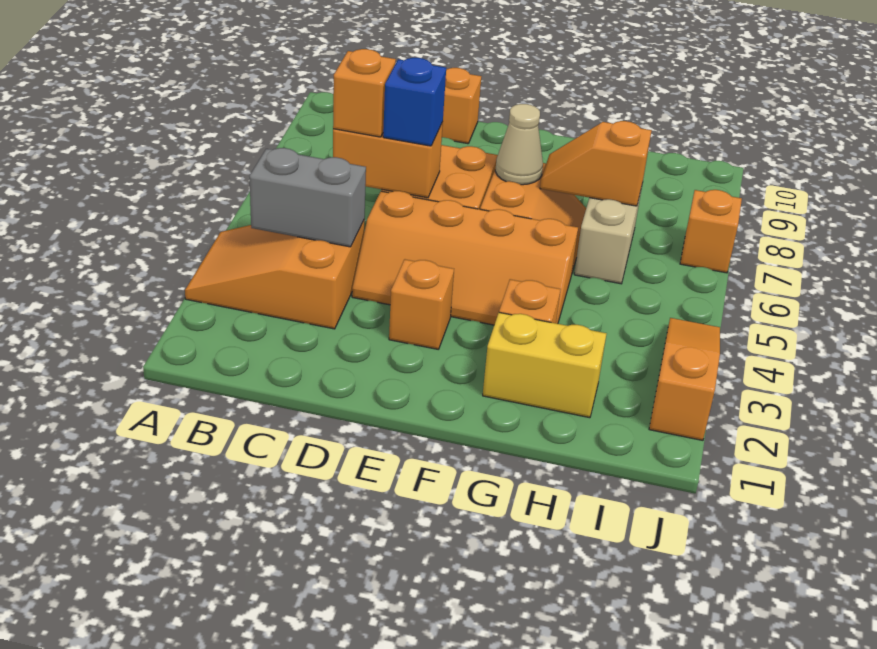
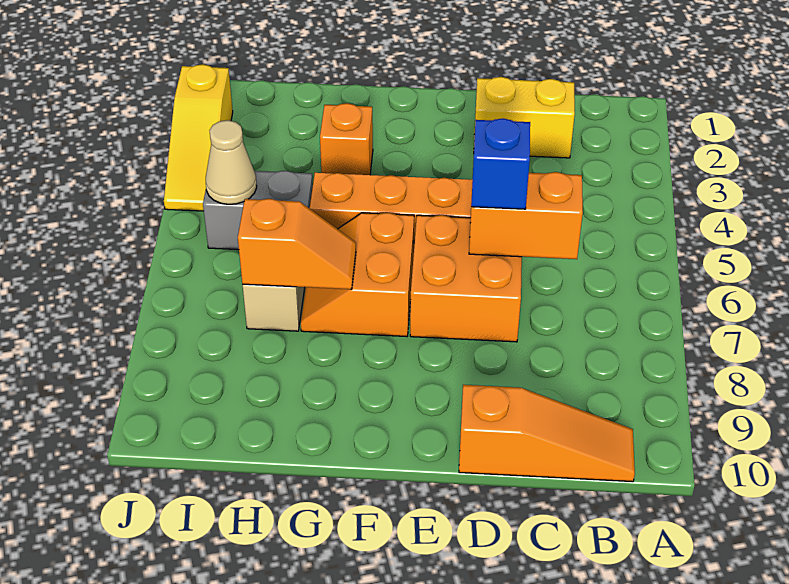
orange 2x3 slope [185,219,365,329] -> none
grey 1x2 brick [250,148,366,247] -> grey 1x2 brick moved to [203,171,313,250]
orange 1x1 brick [333,49,396,137] -> none
orange 1x1 brick [389,259,454,349] -> none
tan 1x1 cone [495,104,543,185] -> tan 1x1 cone moved to [206,120,257,204]
yellow 1x2 brick [483,312,607,418] -> yellow 1x2 brick moved to [474,77,575,158]
orange 1x3 slope [649,318,720,440] -> yellow 1x3 slope [164,64,233,211]
orange 1x1 brick [680,190,742,273] -> none

